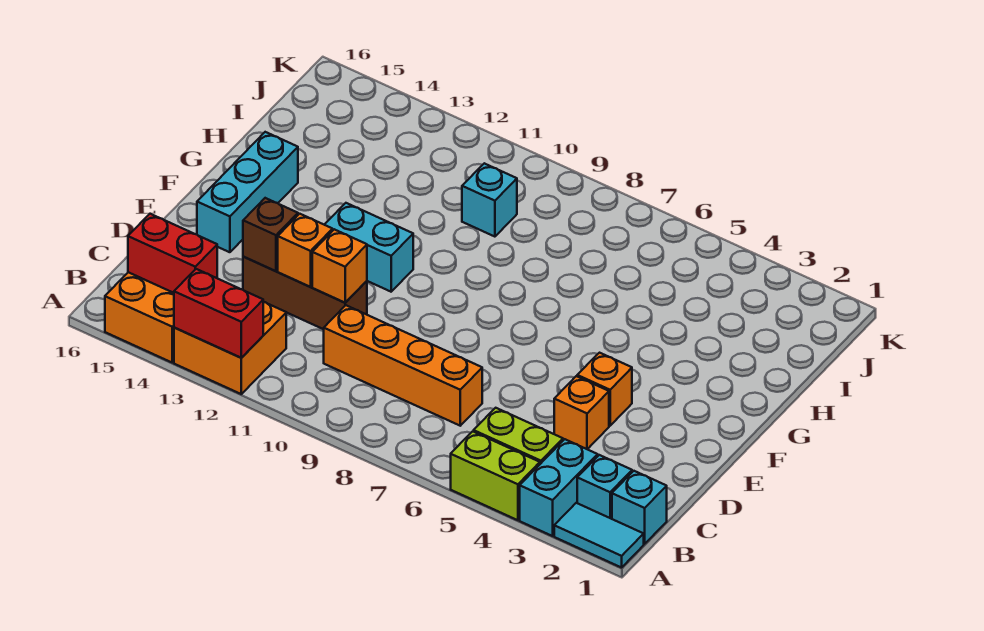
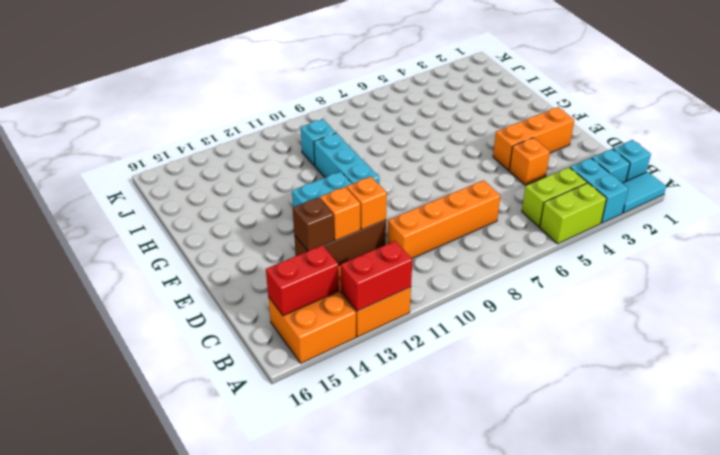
orange 1x1 brick [577,353,632,426] -> orange 1x3 brick [493,107,574,170]
cyan 1x3 brick [197,132,298,252] -> cyan 1x3 brick moved to [314,133,379,184]

